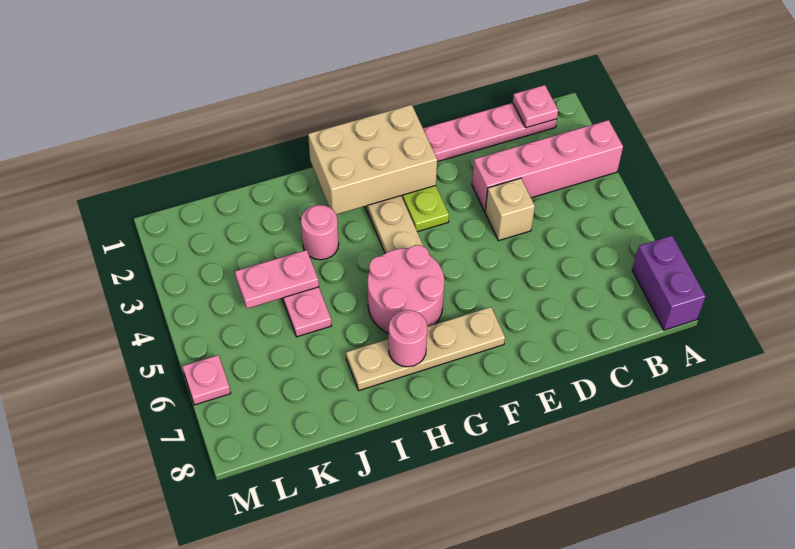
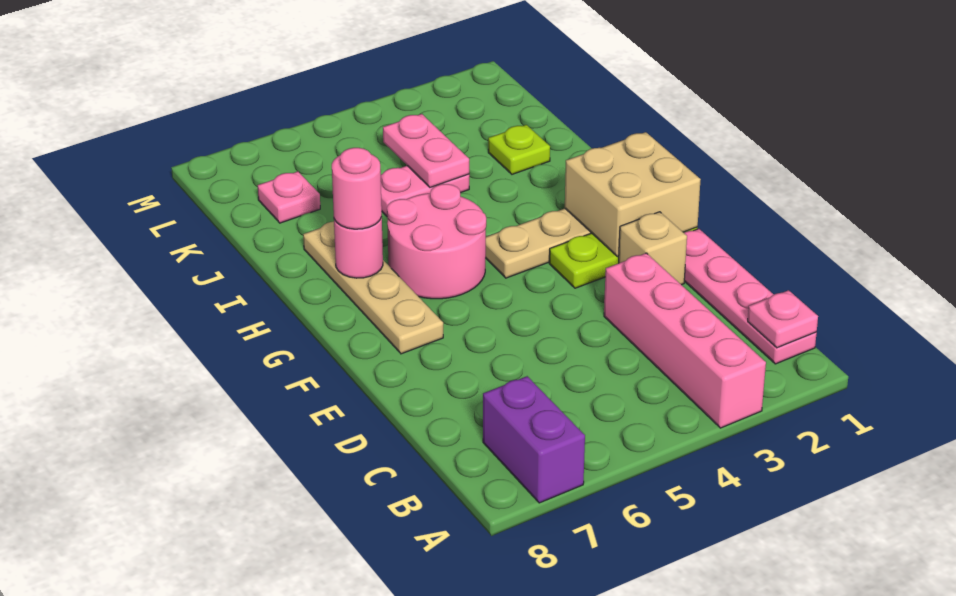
purple 1x2 brick [632,236,706,330] -> purple 1x2 brick turned to [483,376,585,503]
tan 1x1 brick [485,178,535,241] -> tan 1x1 brick moved to [619,212,687,285]
tan 2x3 brick [308,105,437,214] -> tan 2x2 brick [565,132,701,257]
pink 1x1 round brick [301,205,339,260] -> pink 1x1 round brick moved to [332,148,382,229]
none -> lime 1x1 plate [488,125,550,174]
pink 1x1 plate [182,355,231,405] -> pink 1x1 plate moved to [258,171,320,223]

